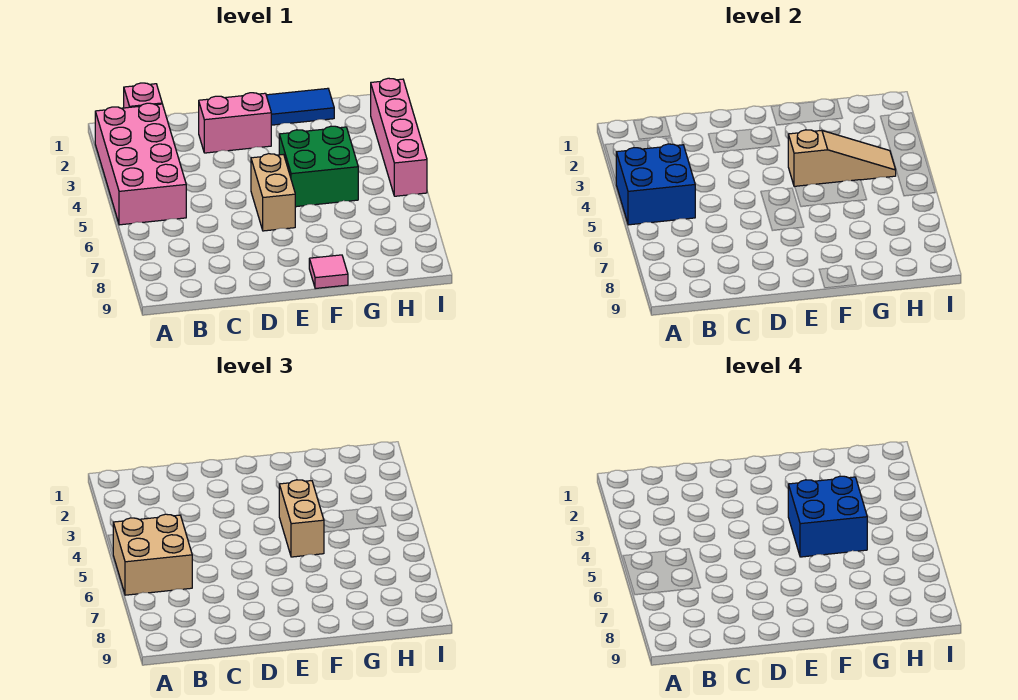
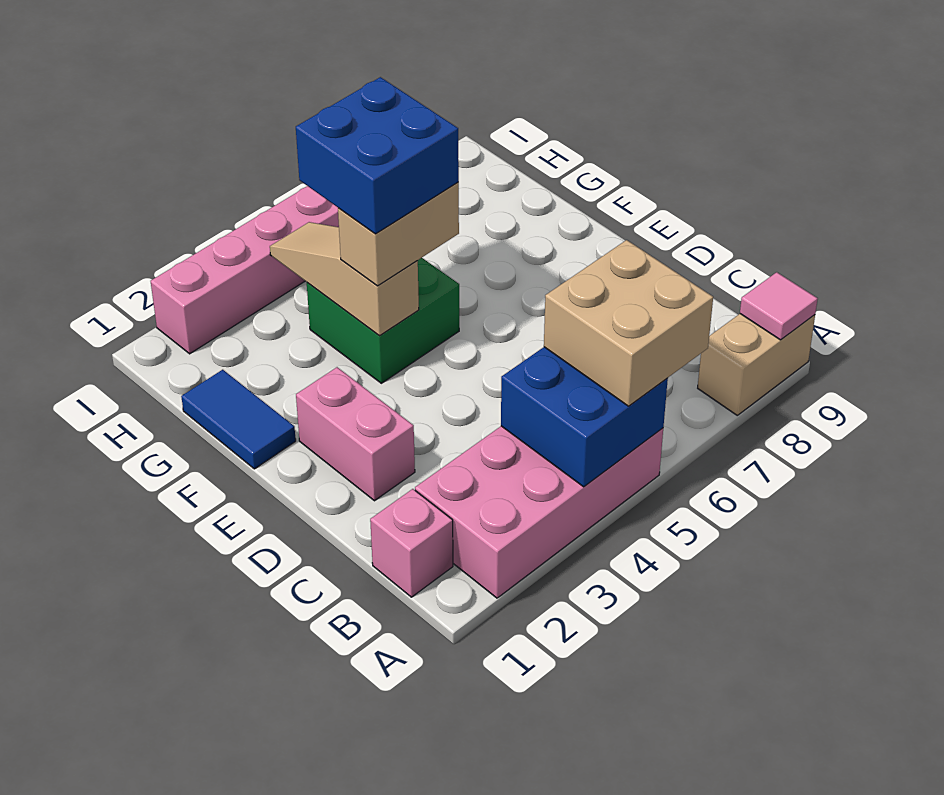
tan 1x2 brick [251,153,295,231] -> tan 1x2 brick moved to [698,314,815,415]
pink 1x1 tile [309,255,348,289] -> pink 1x1 tile moved to [740,272,818,340]

